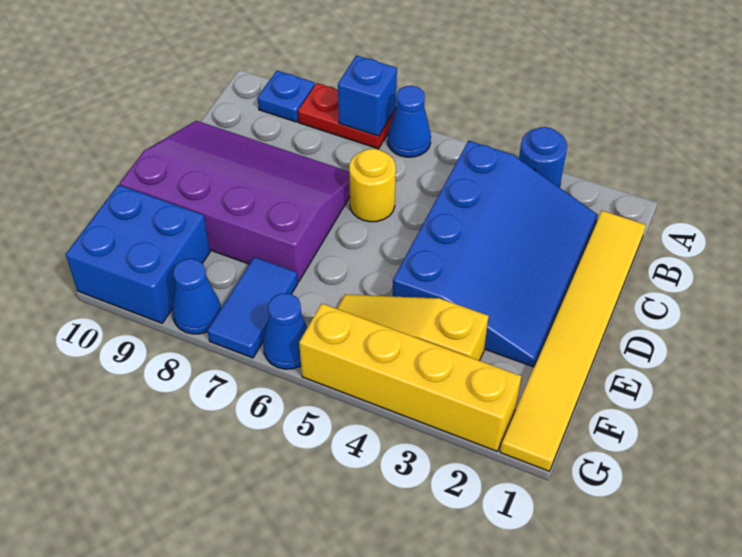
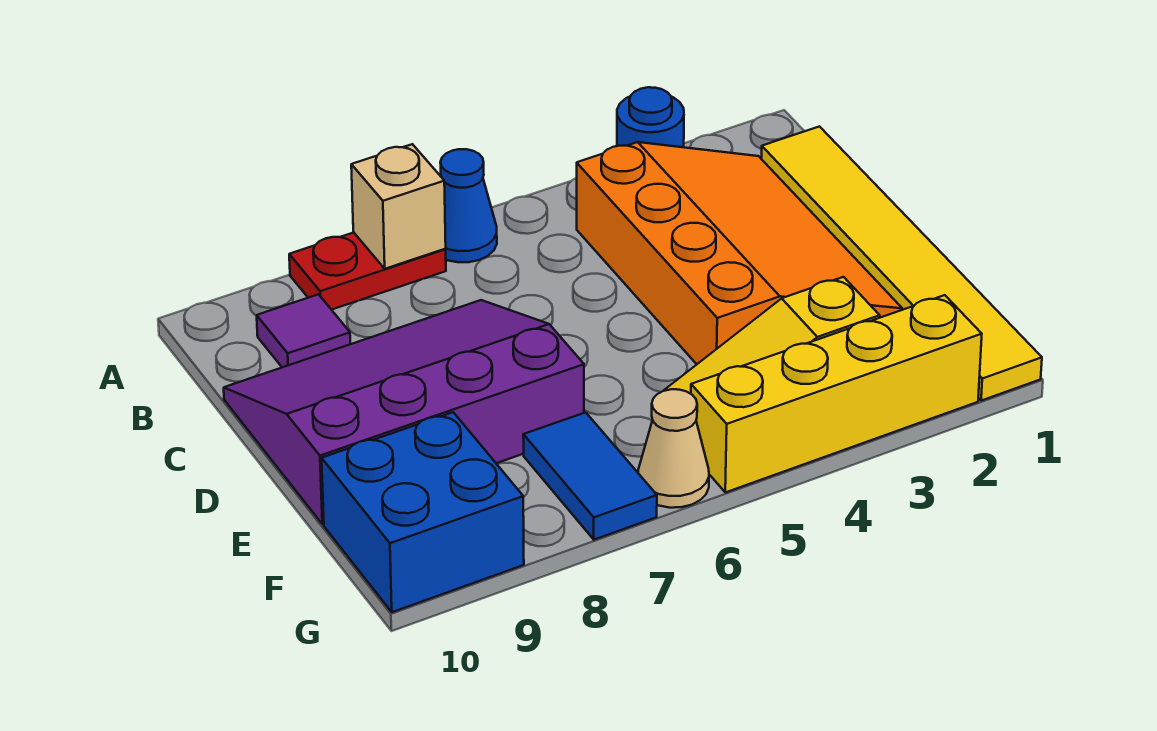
blue 1x1 brick [338,56,397,136] -> tan 1x1 brick [351,144,446,269]
blue 1x1 plate [258,71,315,122] -> none
blue 3x4 slope [393,141,598,367] -> orange 3x4 slope [577,142,902,364]
none -> purple 1x1 tile [257,294,350,367]
yellow 1x1 round brick [349,149,396,222] -> none
blue 1x1 cone [263,293,307,369] -> tan 1x1 cone [638,389,709,508]
blue 1x1 cone [172,259,221,334] -> none

